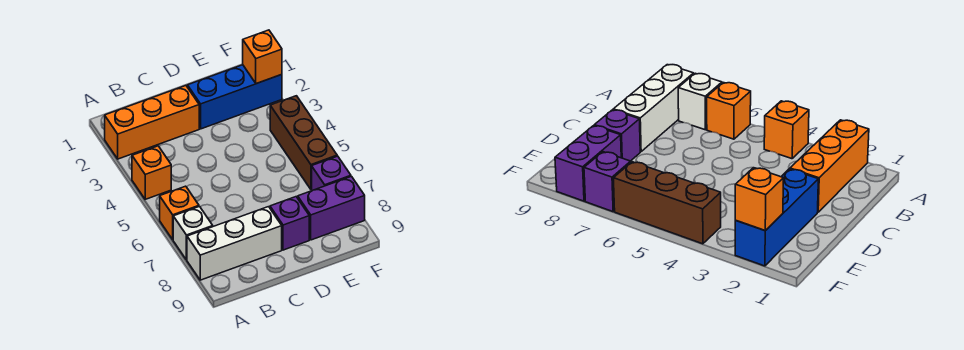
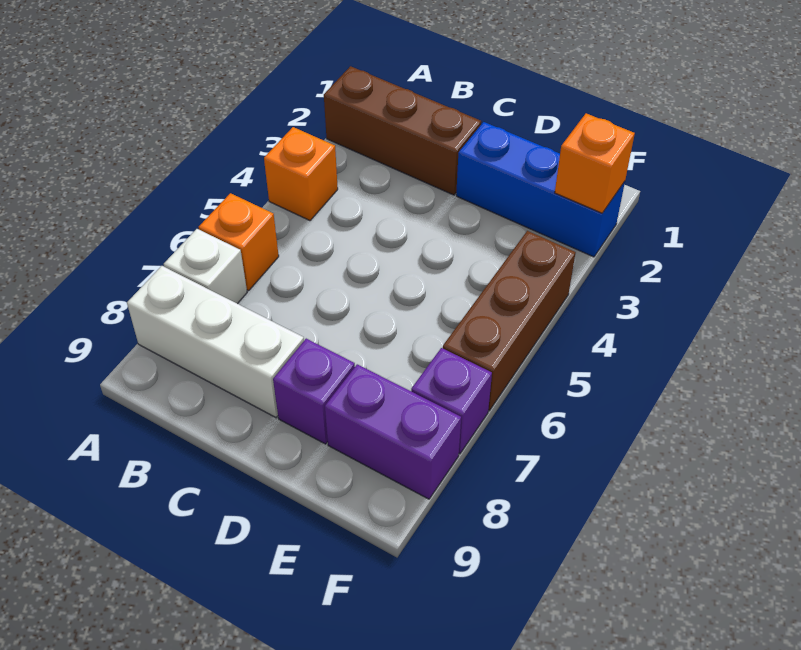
orange 1x3 brick [105,86,199,159] -> brown 1x3 brick [324,66,481,195]

